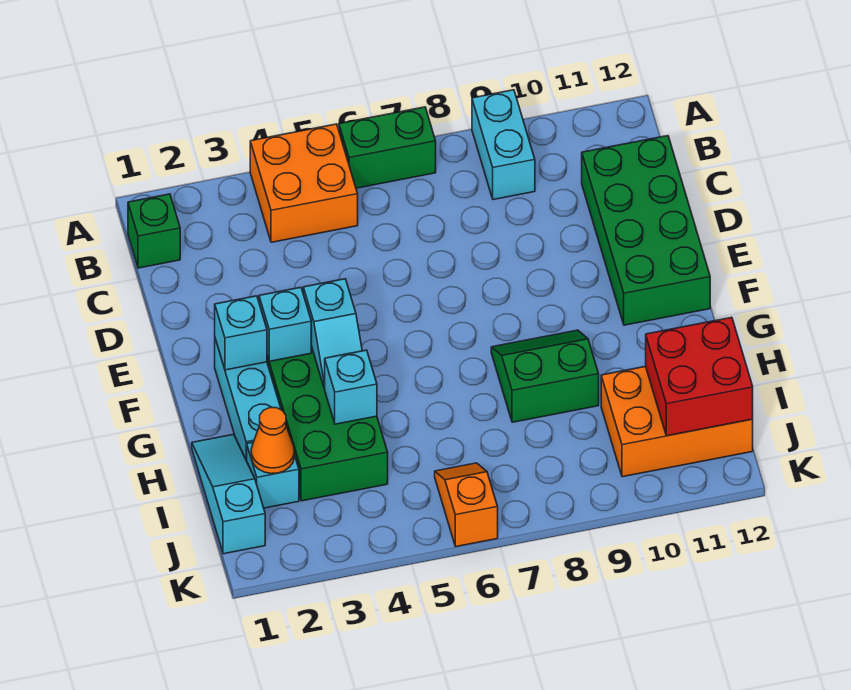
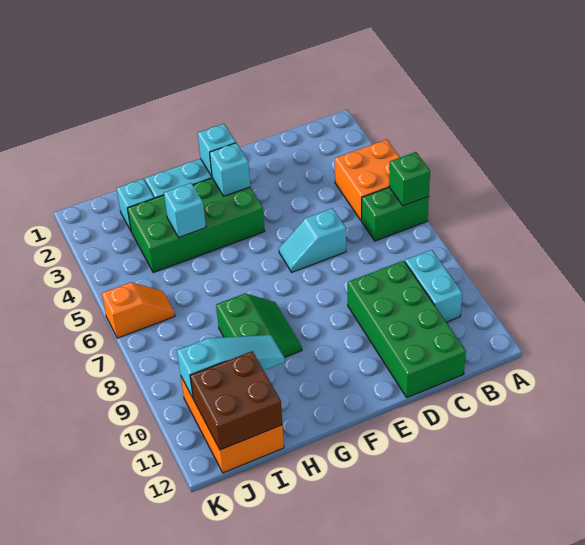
green 1x2 brick [339,107,436,188] -> green 1x2 brick turned to [362,187,429,241]
cyan 1x2 brick [472,90,535,200] -> cyan 1x2 brick turned to [405,250,462,322]
green 1x1 brick [128,194,180,268] -> green 1x1 brick moved to [389,152,430,206]
green 2x4 brick [582,136,710,325] -> green 2x4 brick turned to [348,261,466,397]
cyan 1x2 slope [303,279,362,388] -> cyan 1x2 slope moved to [279,208,346,272]
cyan 1x3 slope [192,434,265,554] -> cyan 1x3 slope moved to [177,335,285,398]
orange 1x1 cone [251,408,294,474] -> none
red 2x2 brick [646,317,753,436] -> brown 2x2 brick [190,351,282,450]

